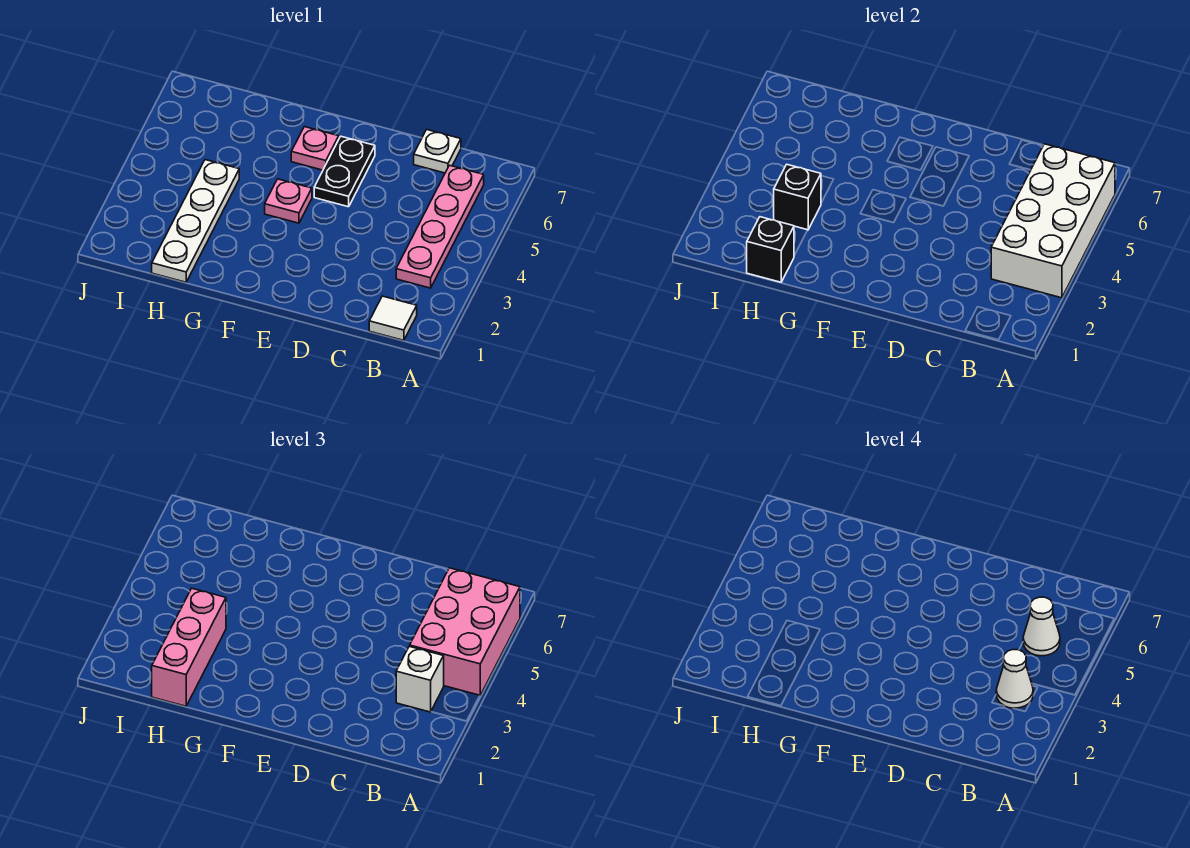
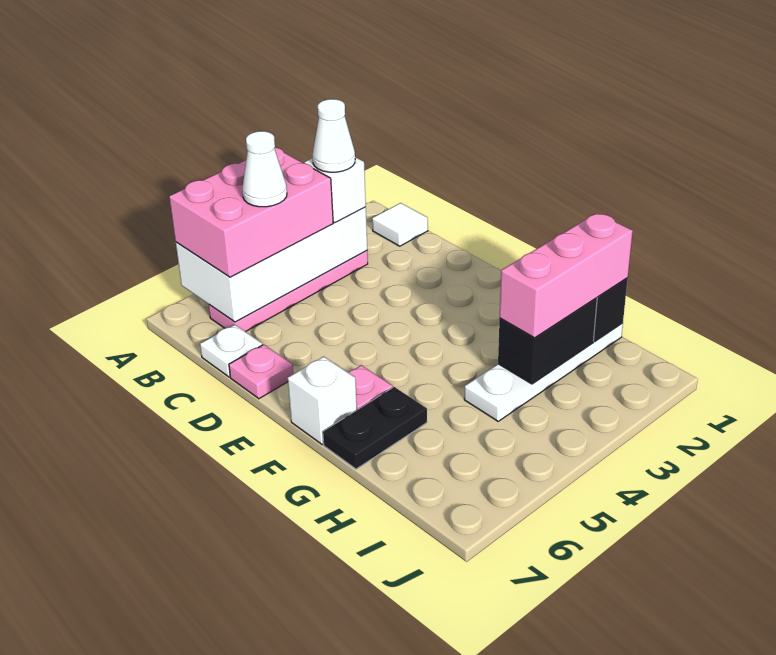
black 1x2 plate [314,136,375,207] -> black 1x2 plate moved to [323,387,427,469]
pink 1x1 plate [265,179,312,223] -> pink 1x1 plate moved to [229,345,293,399]
none -> white 1x1 brick [288,356,357,444]
black 1x1 brick [774,164,821,230] -> black 1x2 brick [498,298,597,384]

